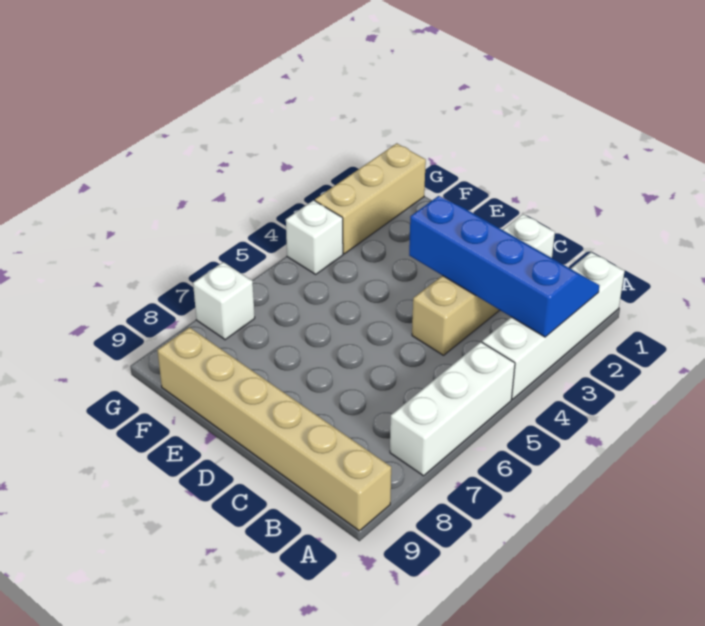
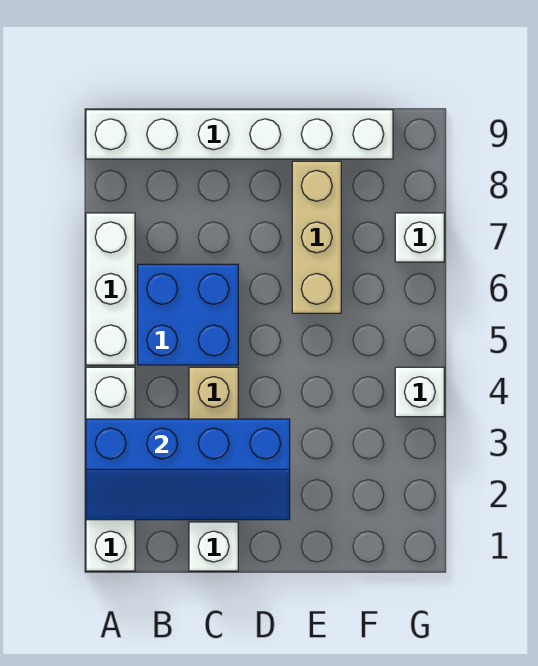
tan 1x6 brick [157,327,391,531] -> white 1x6 brick [86,110,393,159]
none -> blue 2x2 brick [138,264,238,365]
tan 1x3 brick [315,143,426,254] -> tan 1x3 brick moved to [292,161,341,313]

